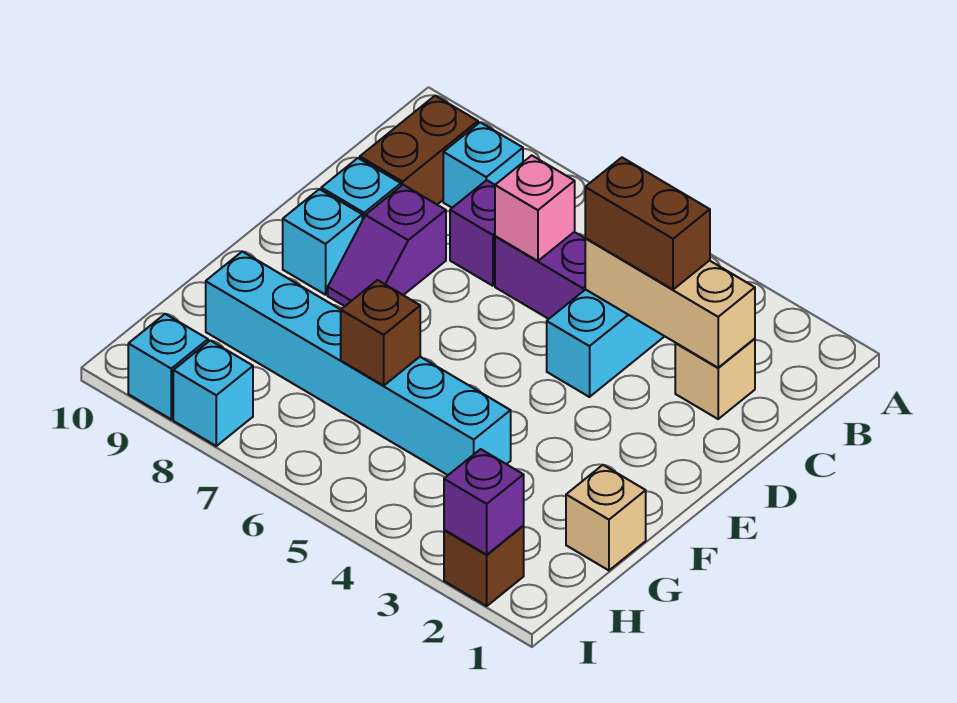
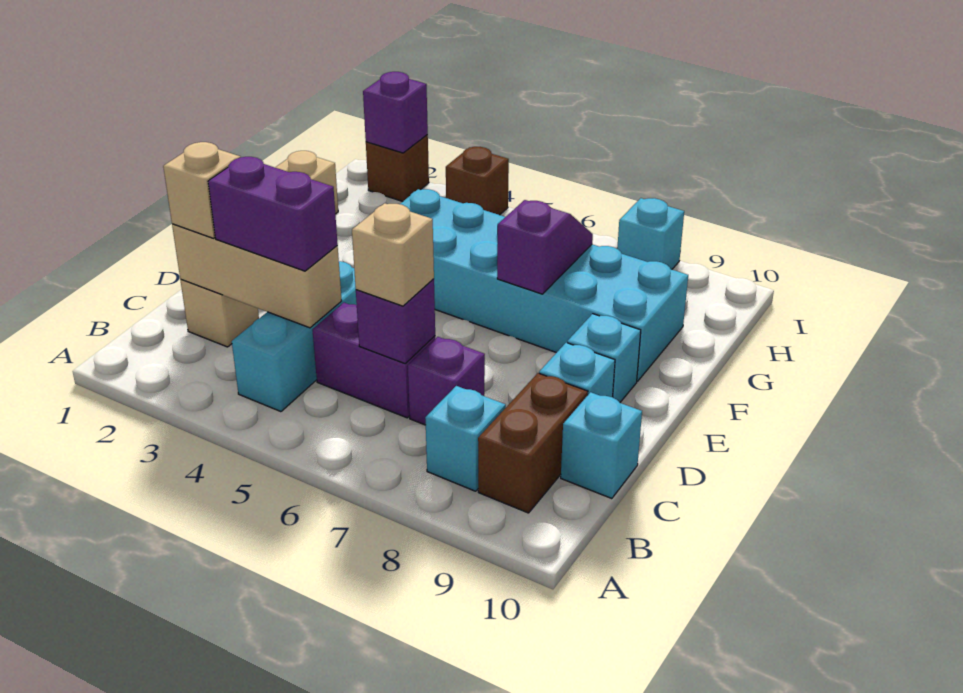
none -> tan 1x1 brick [163,142,241,238]
brown 1x2 brick [585,158,710,290] -> purple 1x2 brick [208,157,338,271]
pink 1x1 brick [495,155,575,261] -> purple 1x1 brick [356,279,435,363]
none -> tan 1x1 brick [352,203,434,306]
purple 1x2 slope [328,185,446,306] -> purple 1x2 slope moved to [497,200,593,294]
cyan 1x6 brick [206,252,511,475] -> cyan 2x6 brick [400,189,688,381]
brown 1x1 brick [341,280,420,386] -> brown 1x1 brick moved to [446,147,509,215]
cyan 1x1 brick [128,314,208,419] -> cyan 1x1 brick moved to [561,392,642,499]

